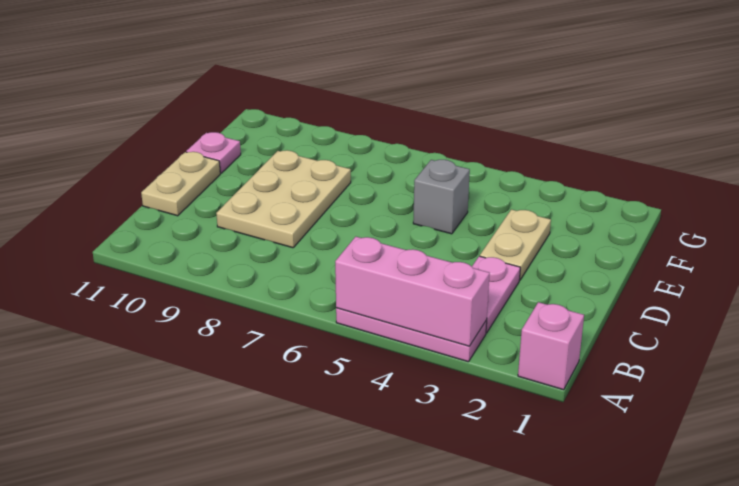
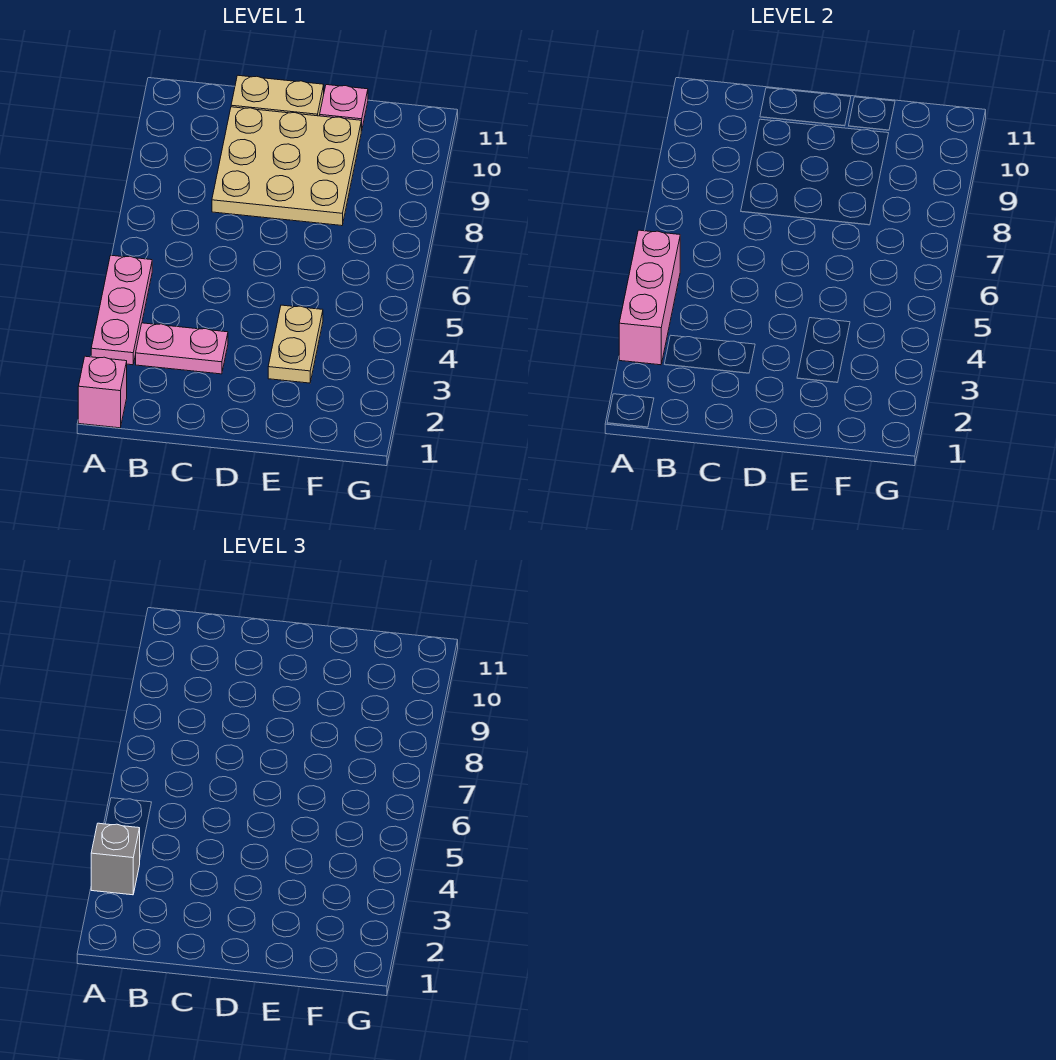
tan 2x3 plate [216,150,351,248] -> tan 3x3 plate [212,107,361,226]
tan 1x2 plate [480,209,551,280] -> tan 1x2 plate turned to [268,305,323,383]
grey 1x1 brick [413,160,470,234] -> grey 1x1 brick moved to [91,823,140,895]

